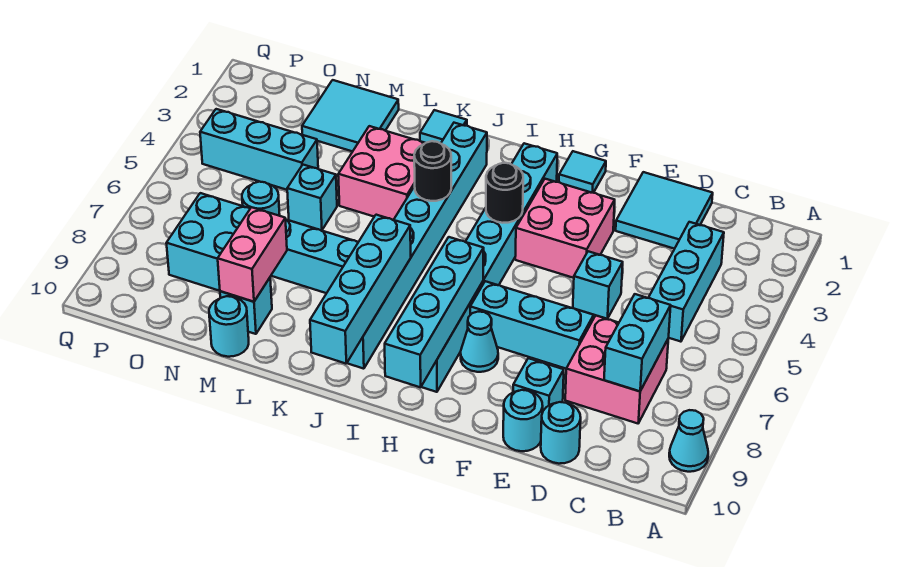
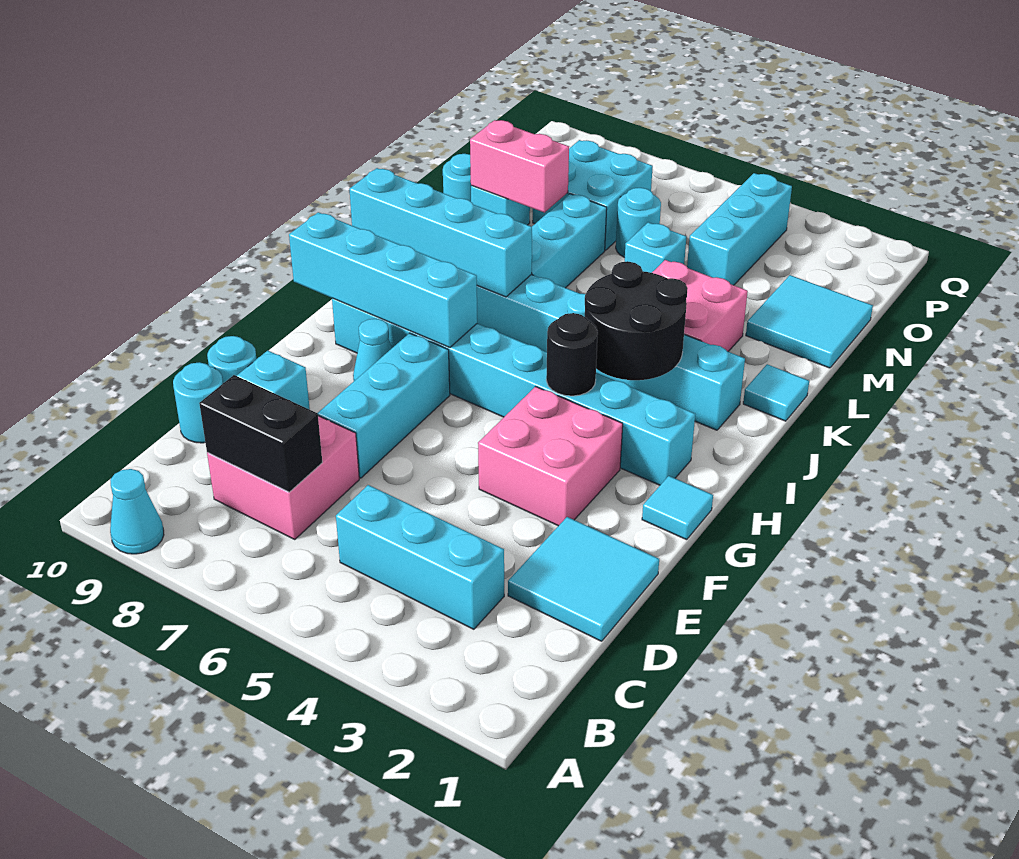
cyan 1x2 brick [604,294,671,391] -> black 1x2 brick [199,375,322,492]
cyan 1x1 brick [573,251,623,319] -> none
black 1x1 round brick [414,141,451,201] -> black 2x2 round brick [585,261,688,380]

